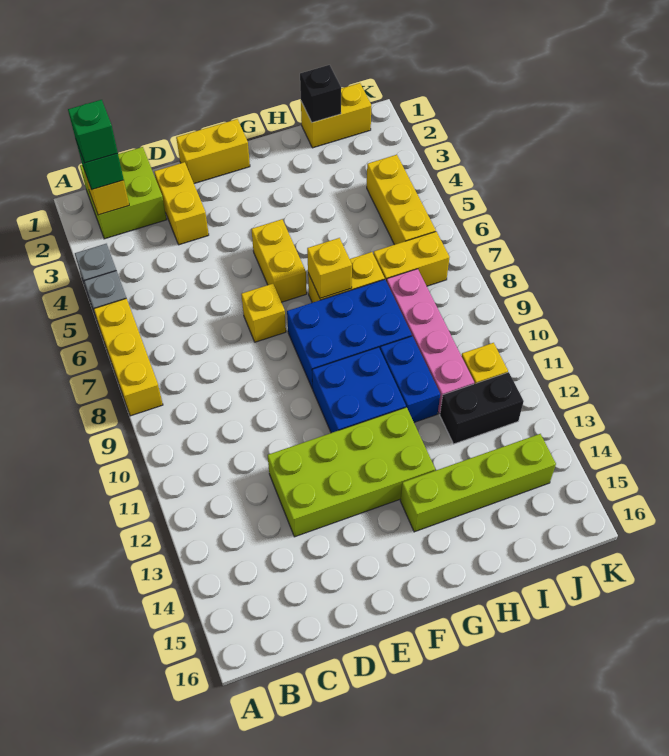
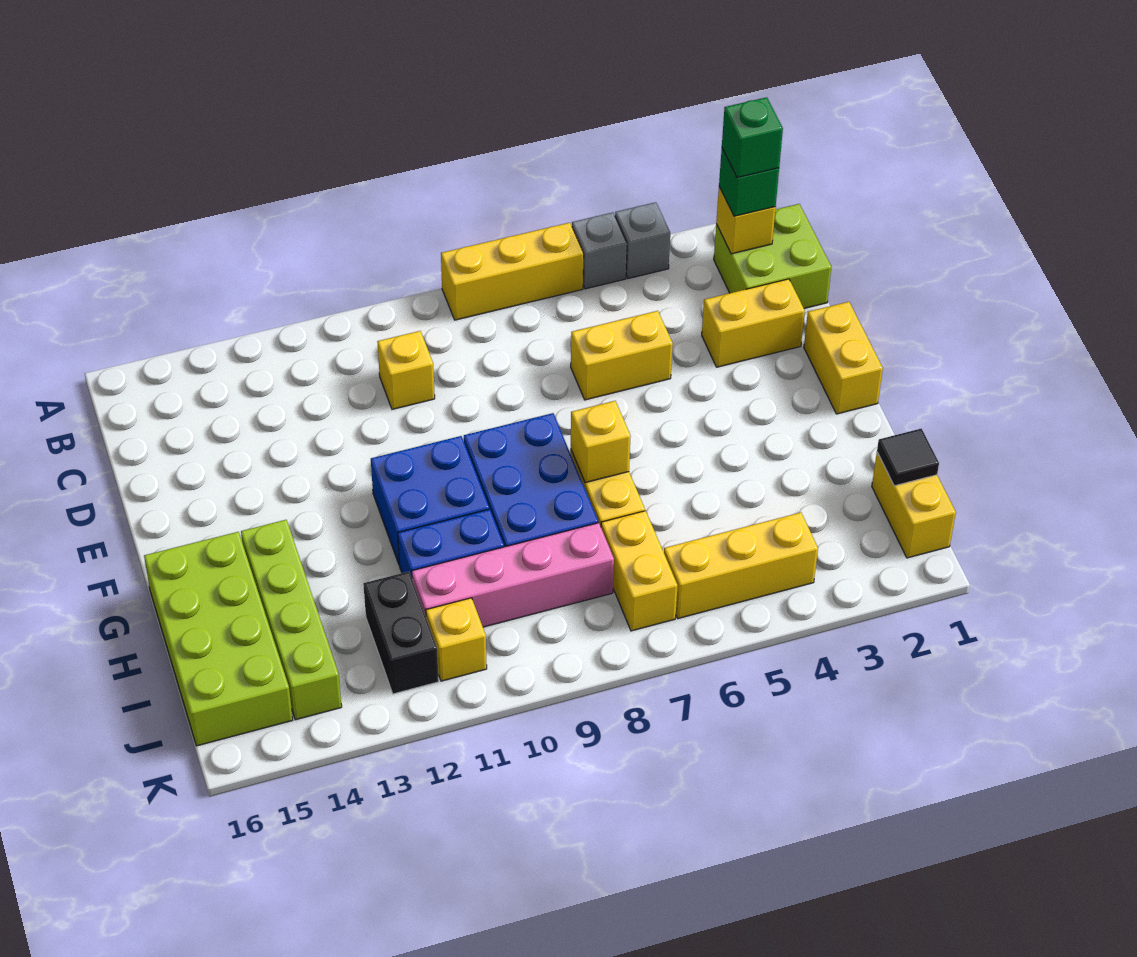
lime 2x4 brick [268,407,435,537] -> lime 2x4 brick moved to [144,532,293,746]
yellow 1x1 brick [241,284,286,342] -> yellow 1x1 brick moved to [377,331,435,409]
yellow 1x2 brick [252,219,307,302] -> yellow 1x2 brick moved to [571,311,673,400]
black 1x1 brick [300,65,341,123] -> black 1x1 tile [877,429,939,486]

